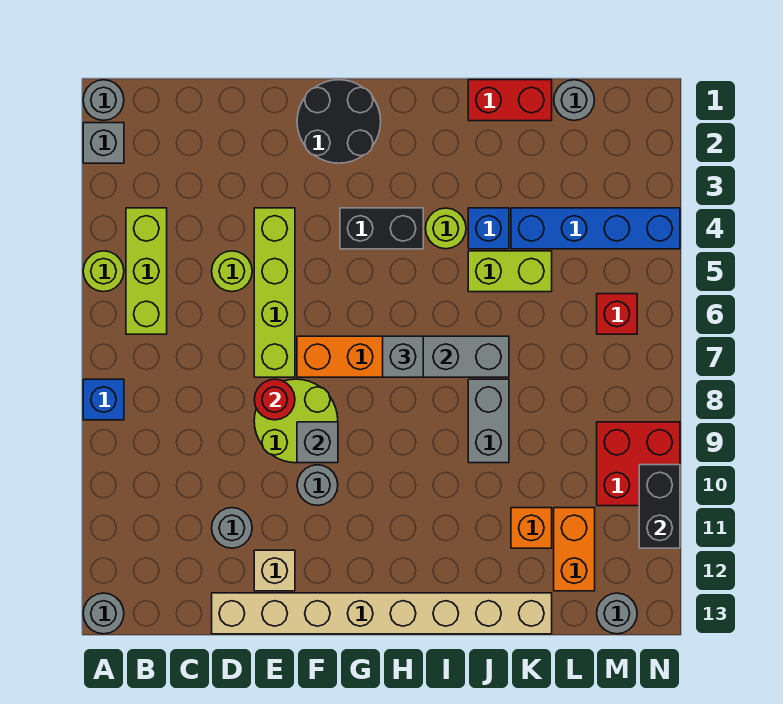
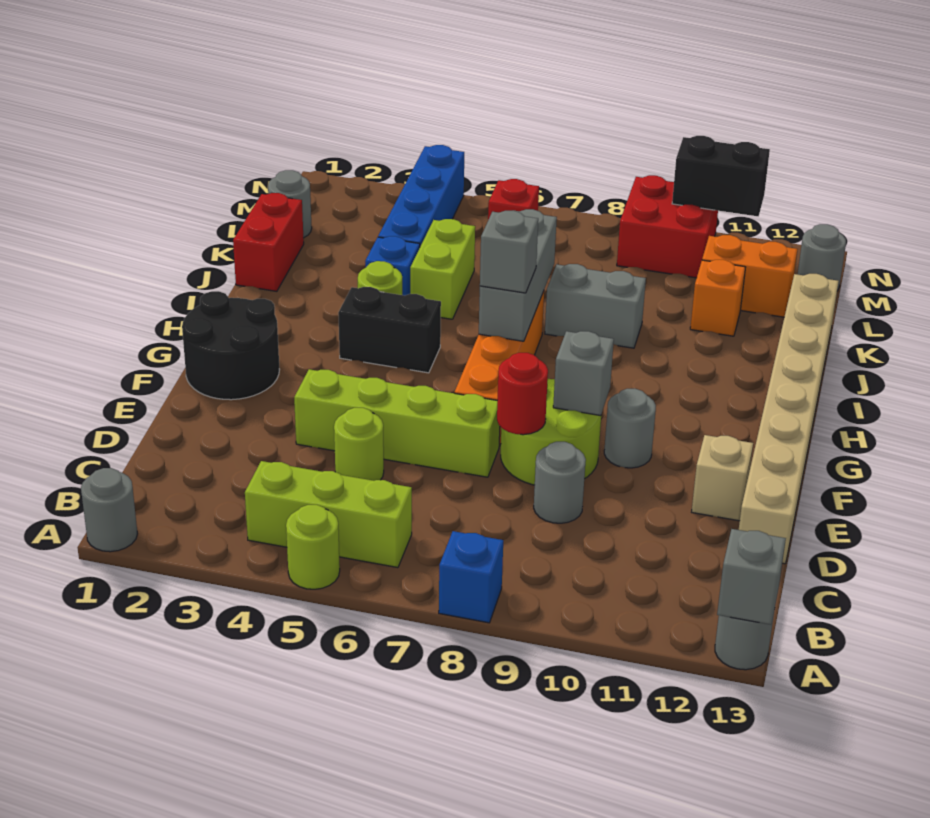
grey 1x1 brick [83,123,124,163] -> grey 1x1 brick moved to [717,529,786,625]
grey 1x1 round brick [212,508,252,548] -> grey 1x1 round brick moved to [534,442,586,523]
black 1x2 brick [340,208,423,249] -> black 1x2 brick turned to [338,287,441,373]

